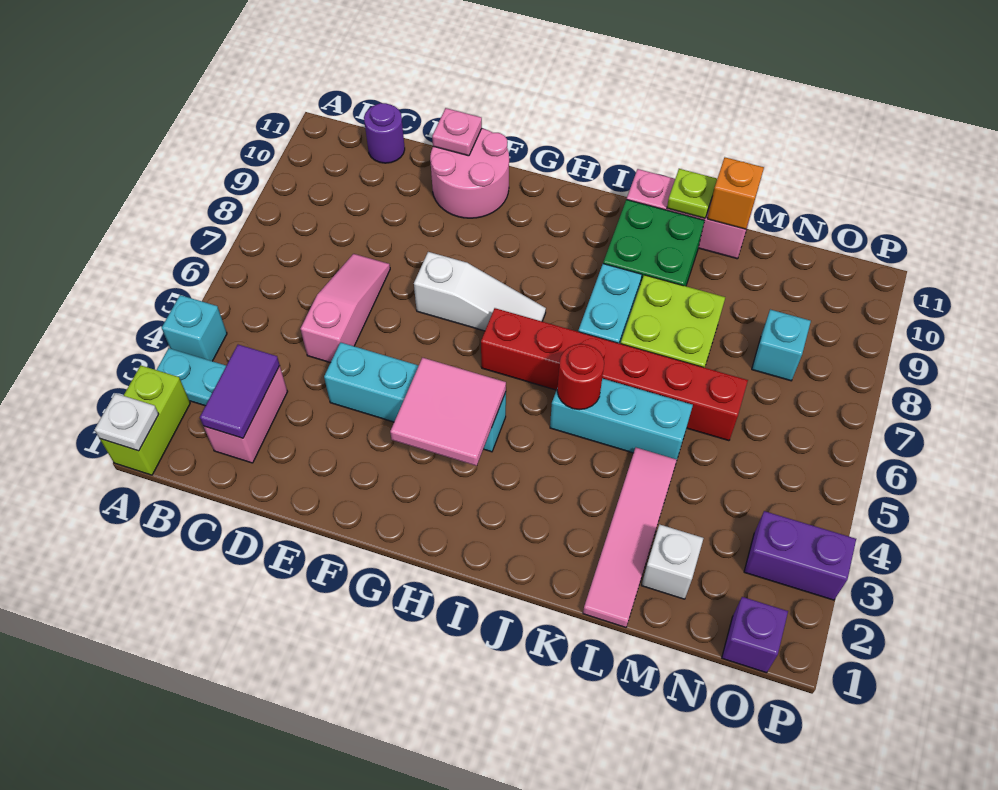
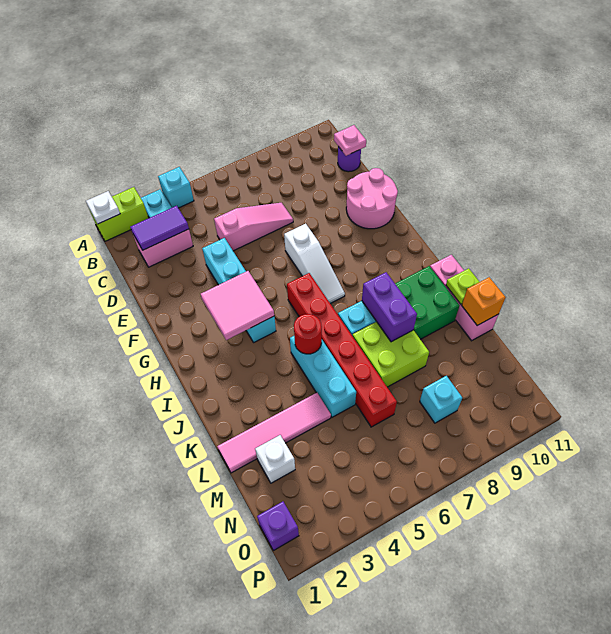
pink 1x1 plate [432,108,482,156] -> pink 1x1 plate moved to [334,125,366,156]
purple 1x2 brick [744,511,856,600] -> purple 1x2 brick moved to [362,272,417,342]

